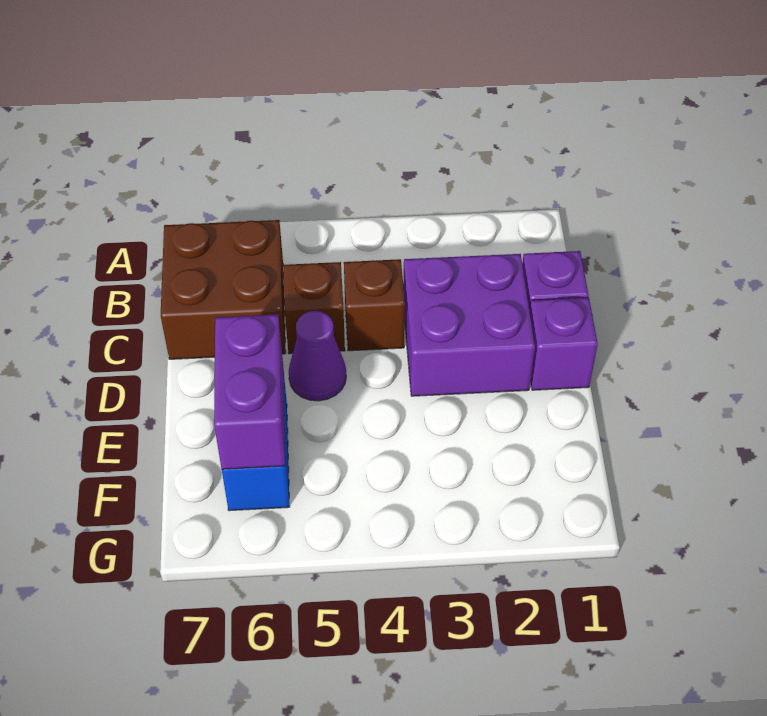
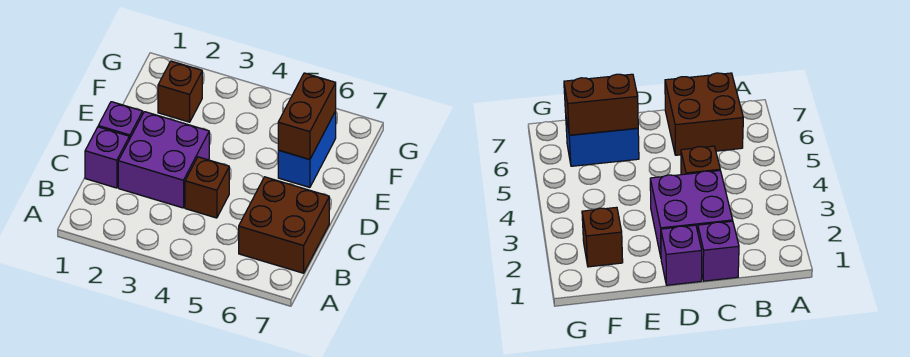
brown 1x1 brick [283,262,345,354] -> brown 1x1 brick moved to [158,61,202,122]
purple 1x1 cone [289,311,346,401] -> none
purple 1x2 brick [214,314,285,469] -> brown 1x2 brick [278,73,336,159]

